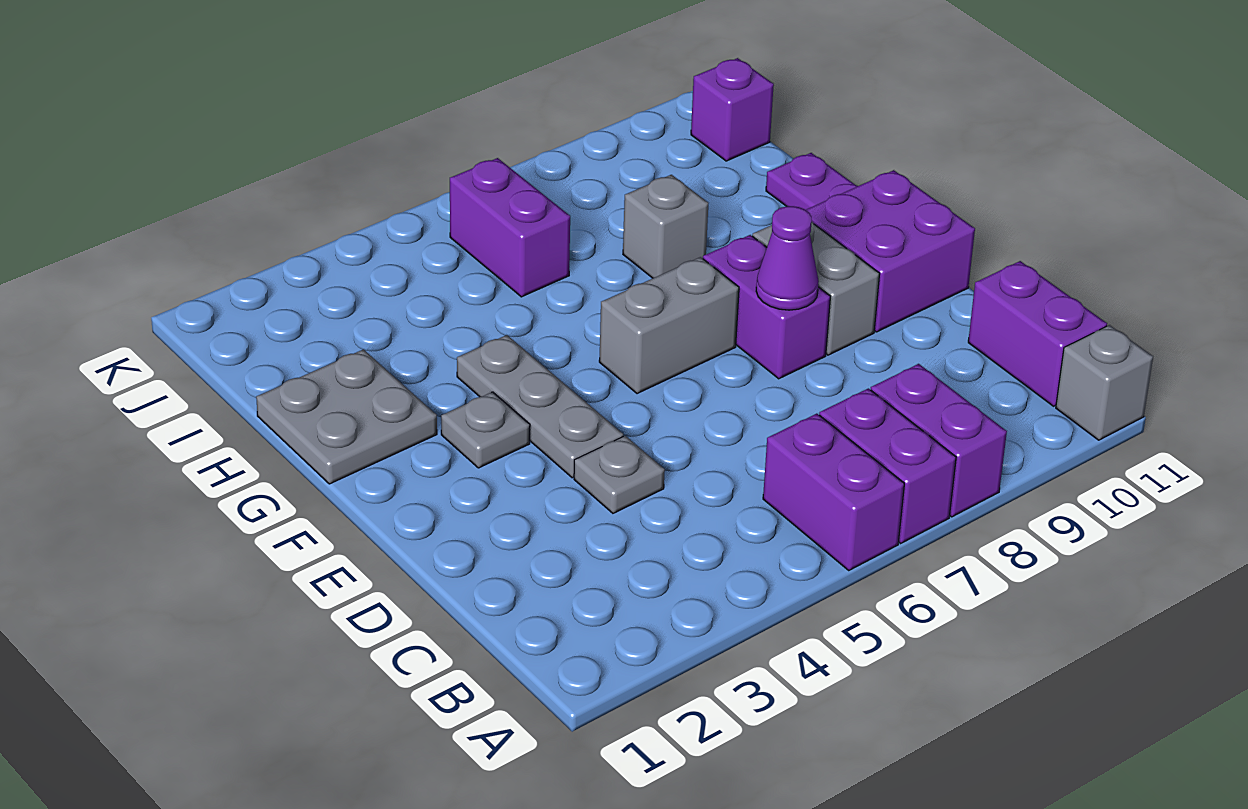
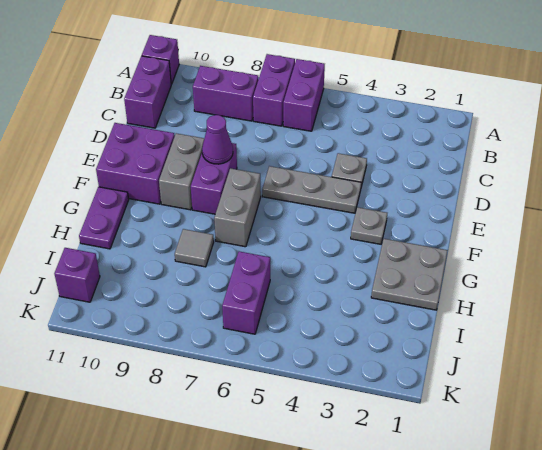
purple 1x2 brick [871,364,1007,517] -> purple 1x2 brick turned to [193,66,258,121]
grey 1x1 brick [1056,325,1153,440] -> purple 1x1 brick [142,35,179,84]
grey 1x3 plate [457,335,623,478] -> grey 1x3 plate turned to [262,166,361,213]
grey 1x2 brick [599,257,739,394] -> grey 1x2 brick turned to [214,168,261,247]
grey 1x1 brick [623,175,708,278] -> grey 1x1 tile [175,229,214,267]

